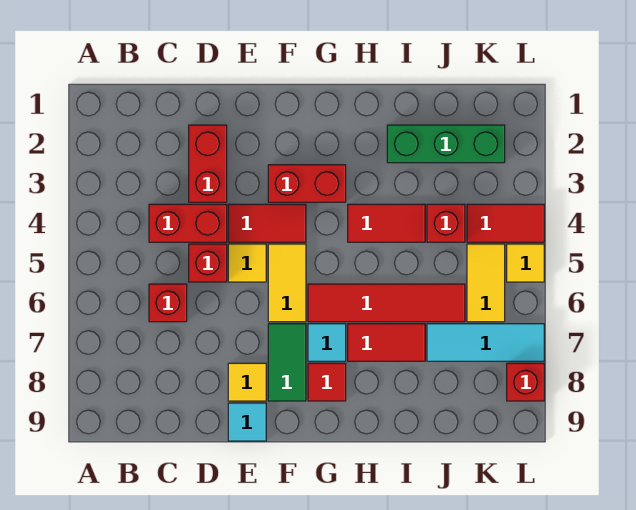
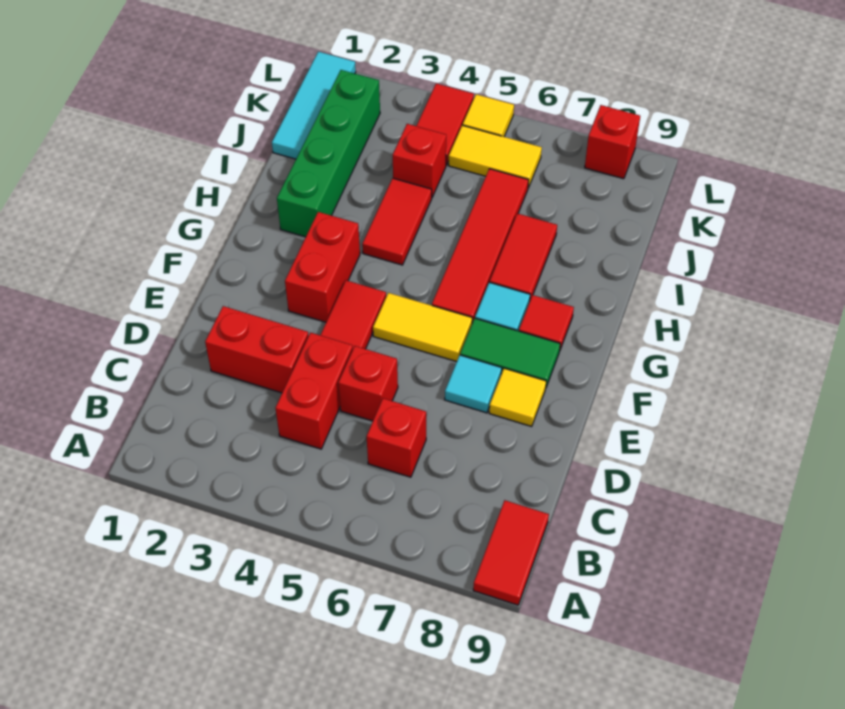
none -> red 1x2 tile [473,500,549,605]
yellow 1x1 tile [228,244,266,282] -> none
cyan 1x1 tile [228,403,266,441] -> cyan 1x1 tile moved to [445,355,502,413]
green 1x3 brick [387,125,505,163] -> green 1x4 brick [277,70,380,237]
cyan 1x3 tile [427,324,544,361] -> cyan 1x3 tile moved to [272,52,356,159]

